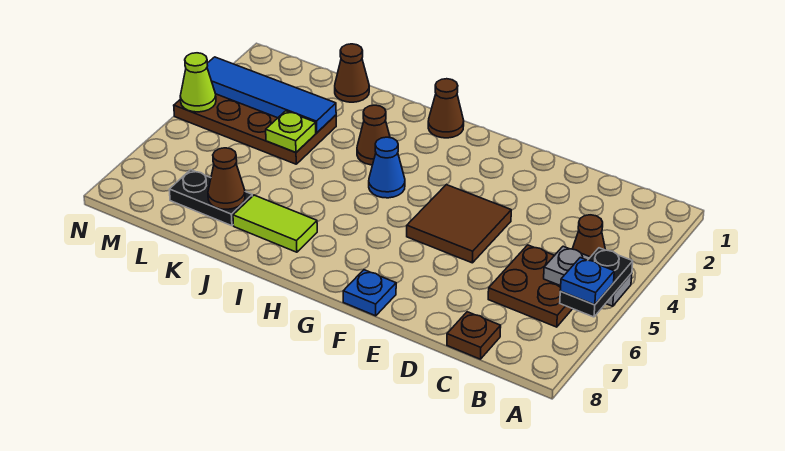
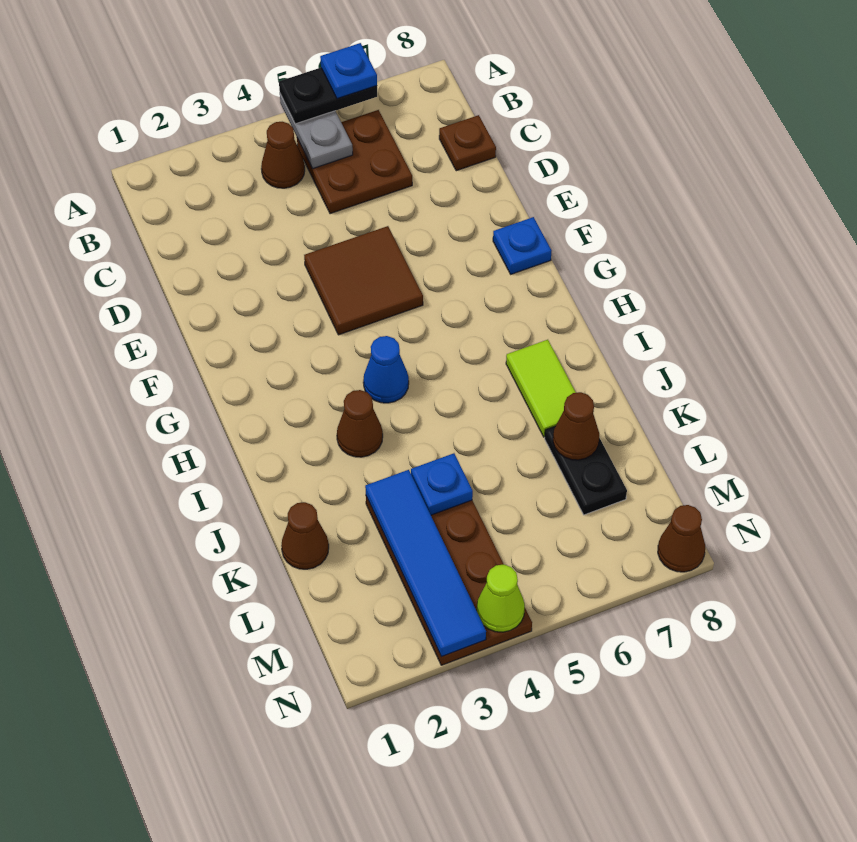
brown 1x1 cone [428,79,464,138] -> brown 1x1 cone moved to [658,505,705,572]
lime 1x1 plate [266,111,316,153] -> blue 1x1 plate [411,453,473,515]

